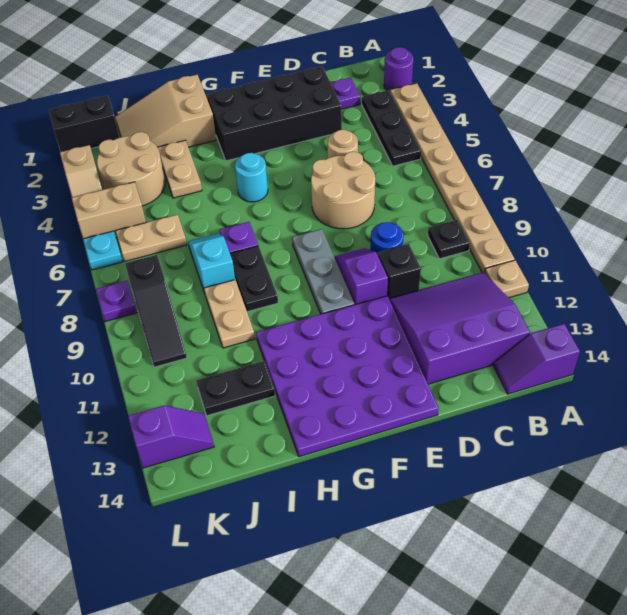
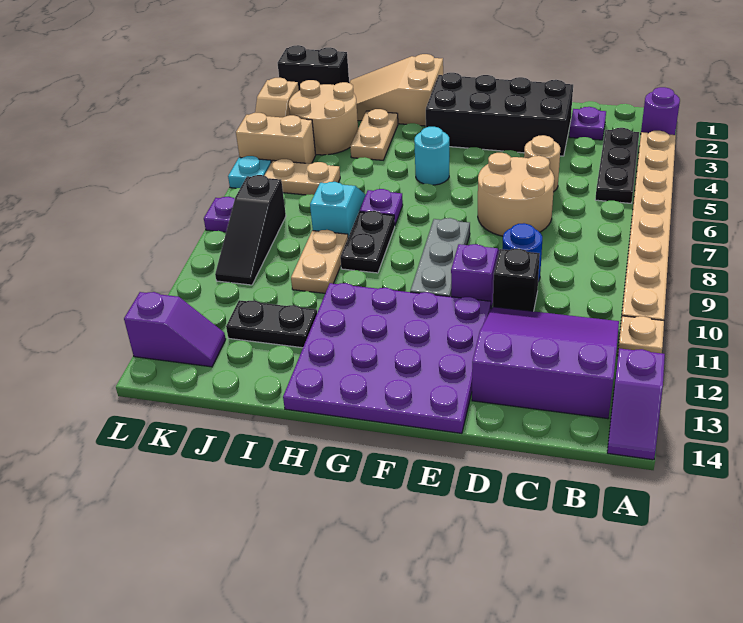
purple 1x2 slope [494,324,580,394] -> purple 1x2 slope turned to [607,348,665,460]
black 1x1 plate [428,220,470,259] -> none

